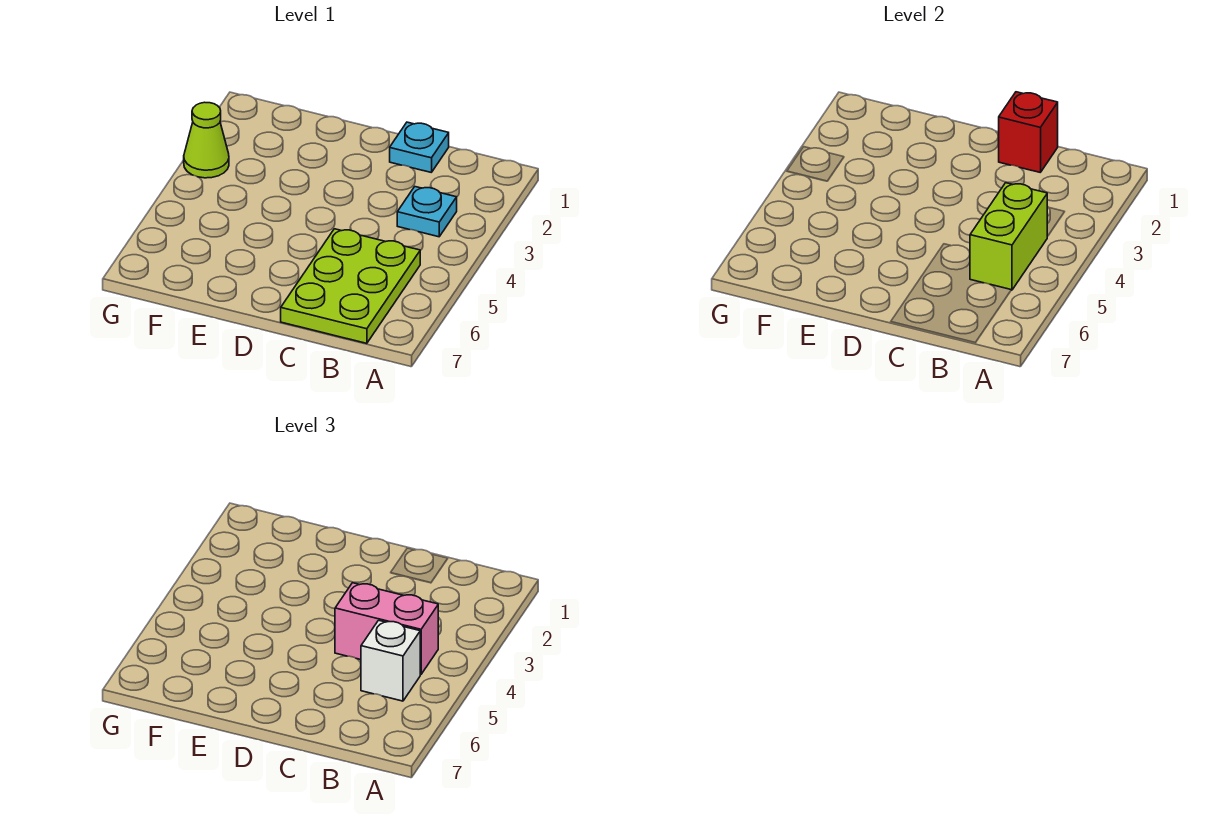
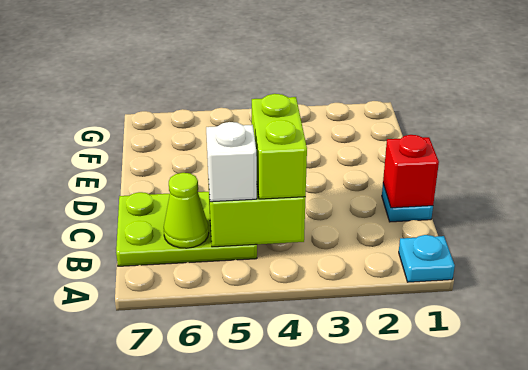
cyan 1x1 plate [397,187,457,237] -> cyan 1x1 plate moved to [399,235,455,282]
pink 1x2 brick [335,583,438,674] -> lime 1x2 brick [252,94,307,199]
lime 1x1 cone [184,102,229,178] -> lime 1x1 cone moved to [164,173,209,248]

